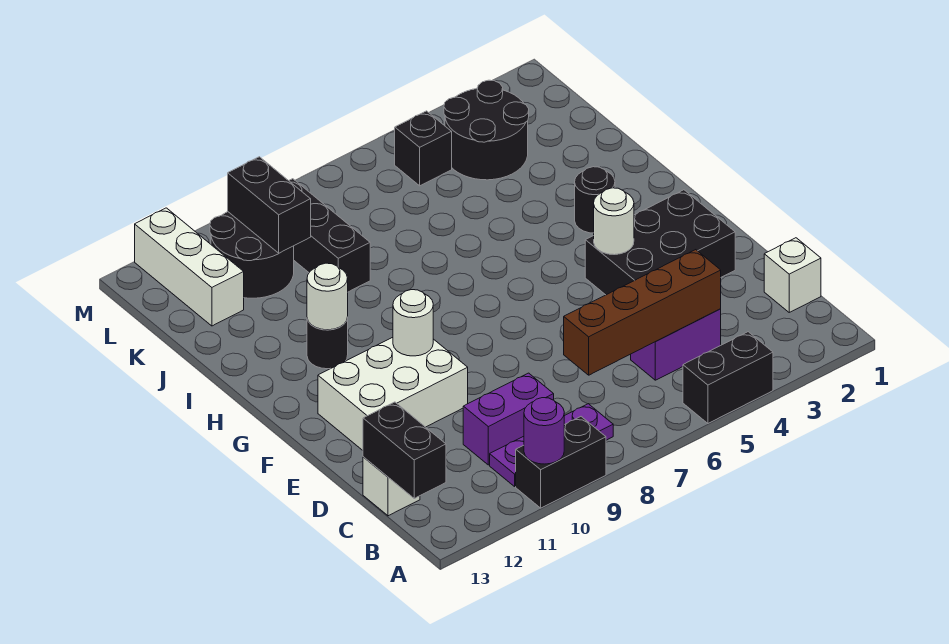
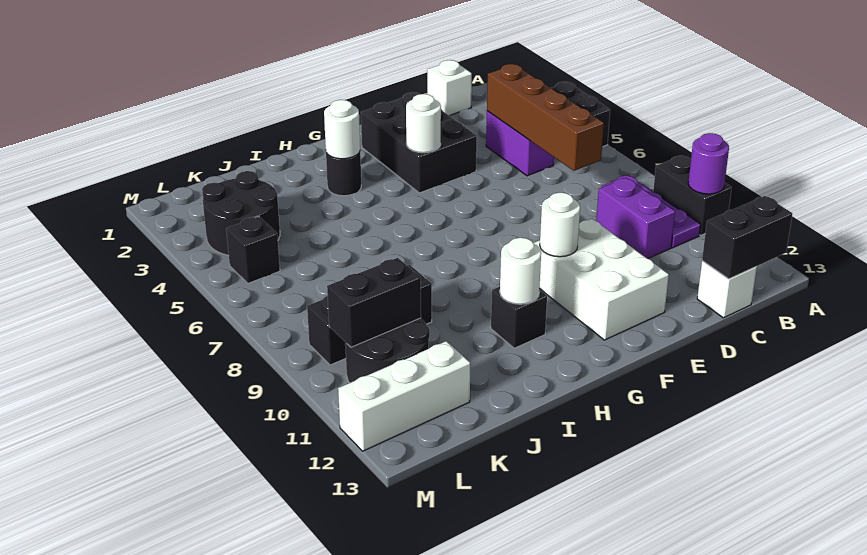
none -> white 1x1 round brick [324,100,360,159]
black 1x1 round brick [307,317,348,369] -> black 1x1 brick [491,287,547,348]

